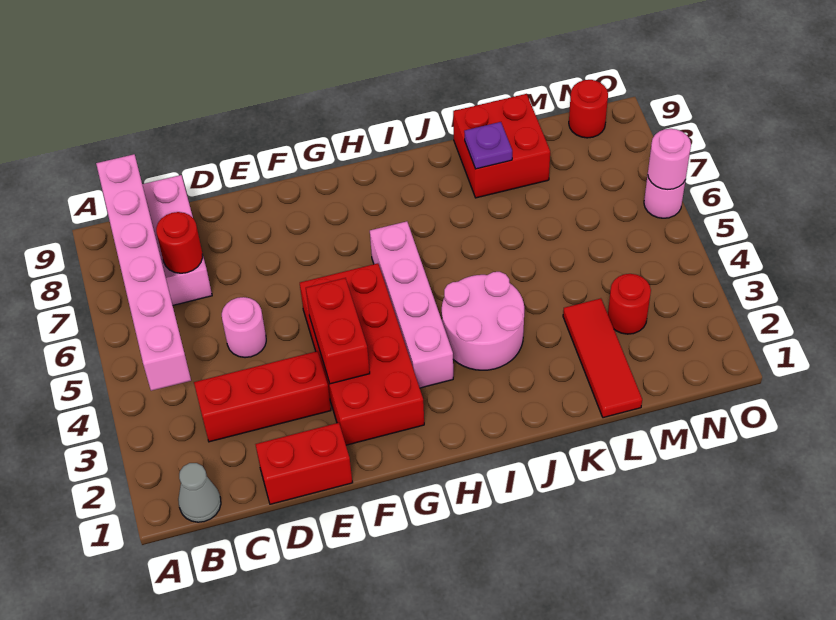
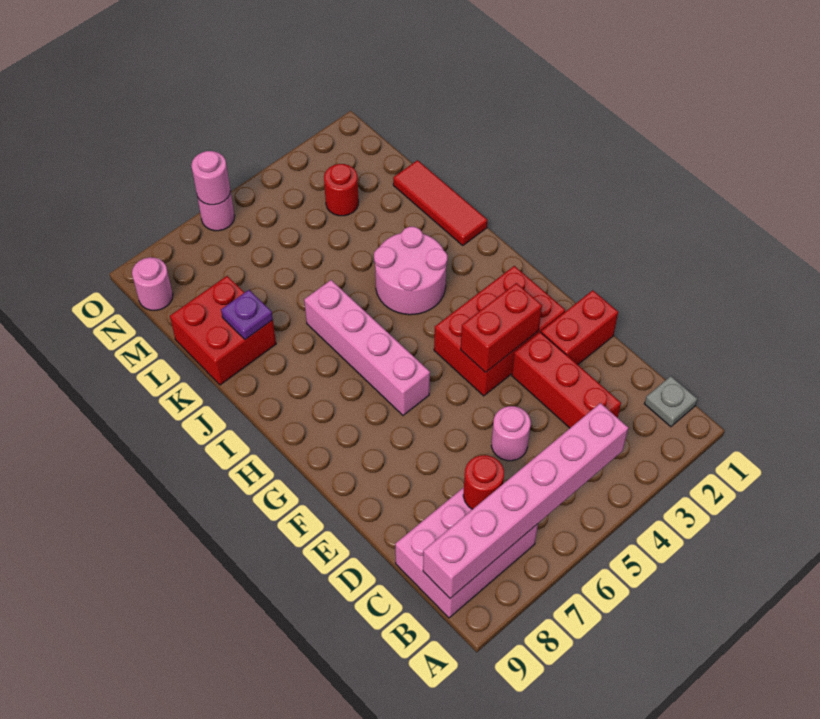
grey 1x1 cone [178,463,221,522] -> grey 1x1 plate [645,376,697,427]
red 1x2 brick [255,423,353,504] -> red 1x2 brick turned to [541,290,618,365]
red 2x4 brick [300,263,424,445] -> red 2x3 brick [434,266,565,396]
pink 1x4 brick [370,221,453,388] -> pink 1x4 brick turned to [304,280,430,415]
red 1x3 tile [563,298,642,418] -> red 1x3 tile turned to [393,160,487,245]
red 1x1 round brick [569,80,608,138] -> pink 1x1 round brick [132,257,173,310]

